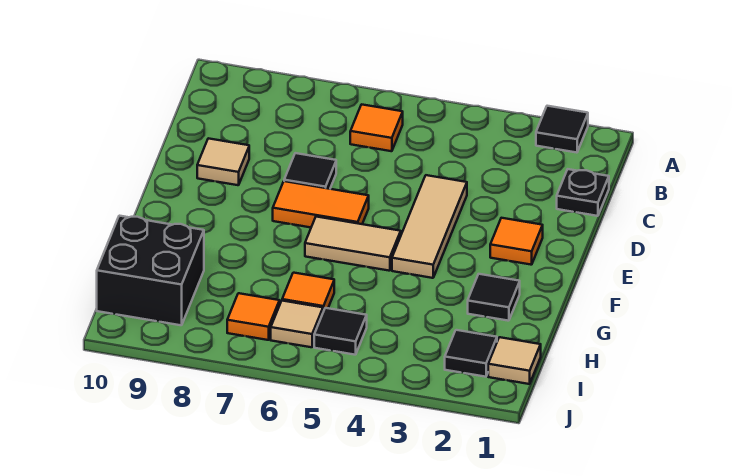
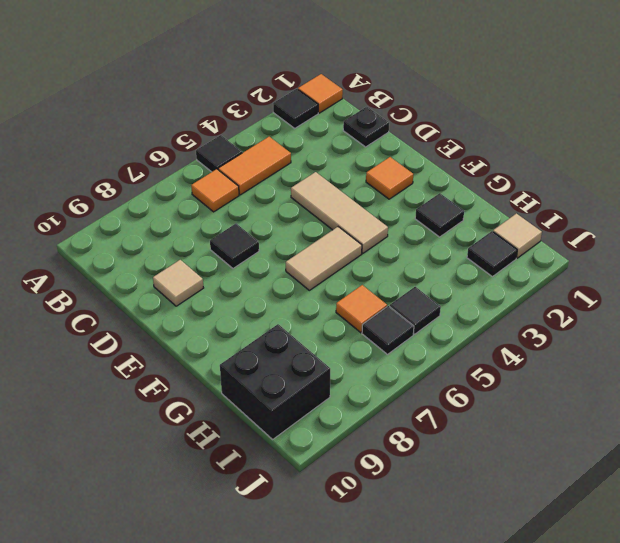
none -> black 1x1 tile [196,135,242,172]
orange 1x2 tile [273,181,369,227] -> orange 1x2 tile moved to [218,137,291,195]
tan 1x1 tile [271,301,323,347] -> black 1x1 tile [362,306,414,354]
orange 1x1 tile [227,293,280,340] -> orange 1x1 tile moved to [298,74,343,113]

